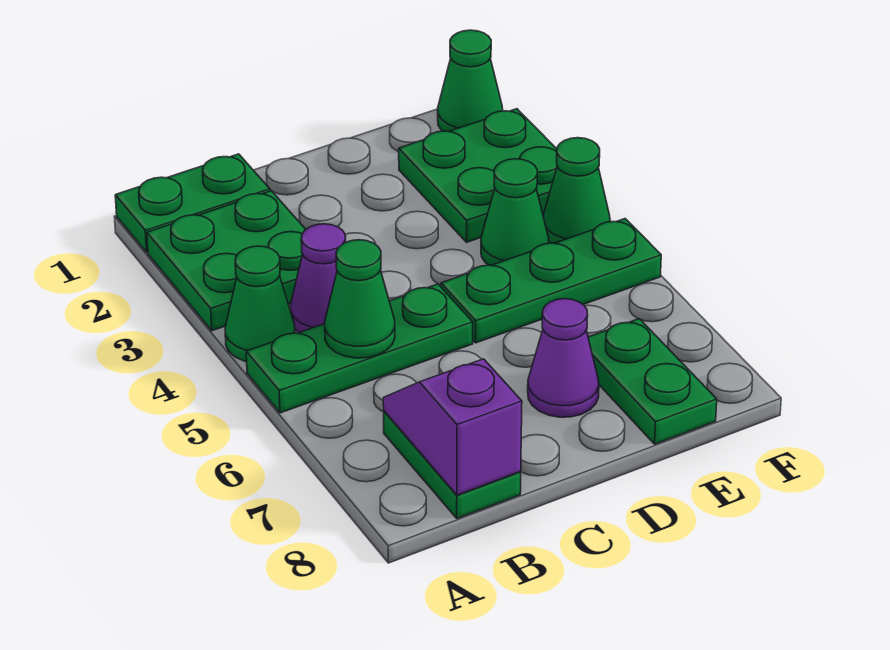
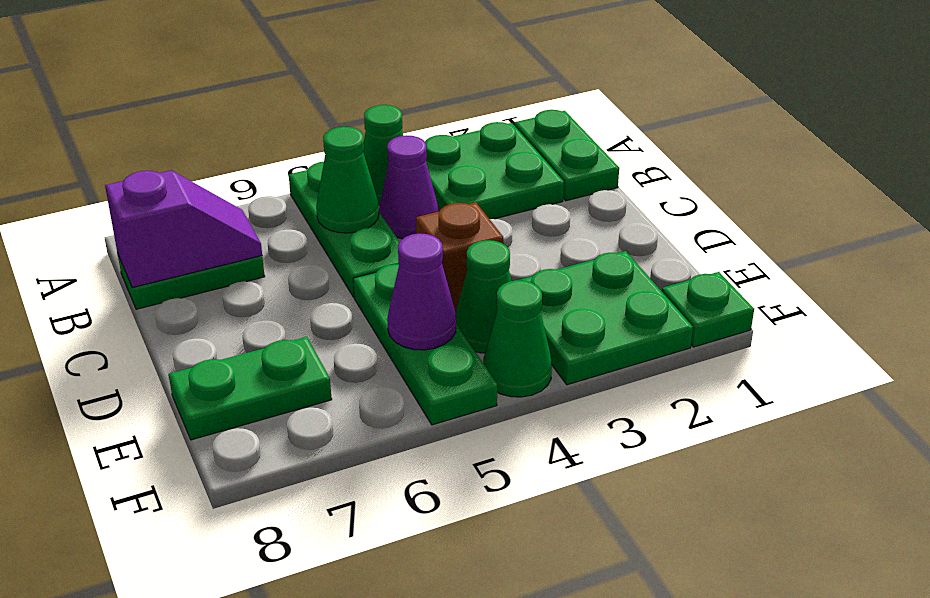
none -> brown 1x1 brick [416,202,503,313]
purple 1x1 cone [528,299,599,417] -> purple 1x1 cone moved to [387,233,456,350]
green 1x1 cone [438,30,503,132] -> green 1x1 plate [662,272,754,347]

